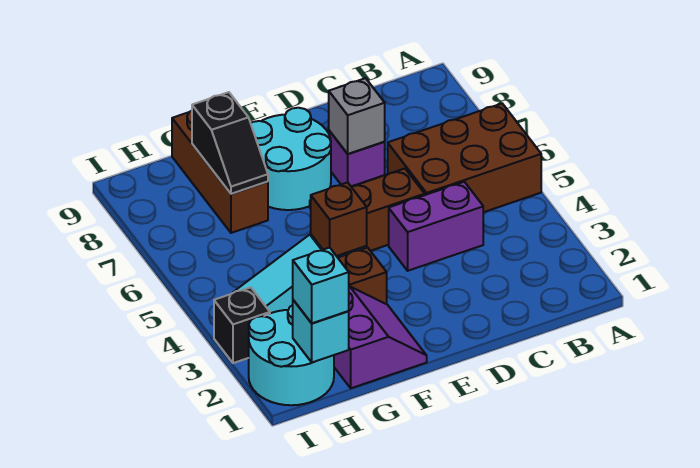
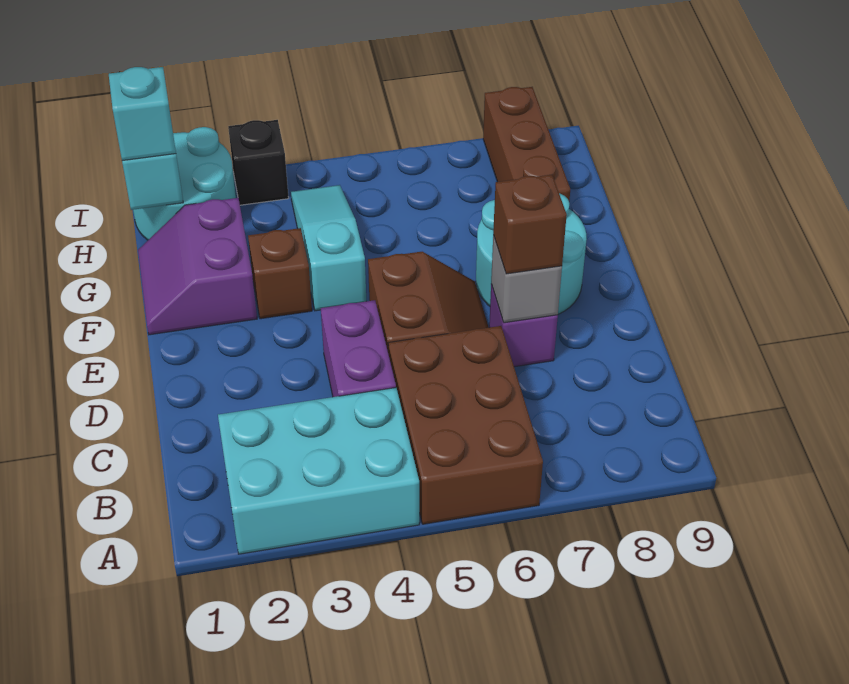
none -> cyan 2x3 brick [218,388,419,554]
purple 2x2 slope [334,286,427,388] -> purple 2x2 slope turned to [138,198,257,335]
brown 1x1 brick [311,182,367,256] -> brown 1x1 brick moved to [493,174,567,274]
brown 1x3 brick [172,111,268,233] -> brown 1x3 brick turned to [483,87,570,201]
black 1x2 slope [192,92,268,194] -> none

